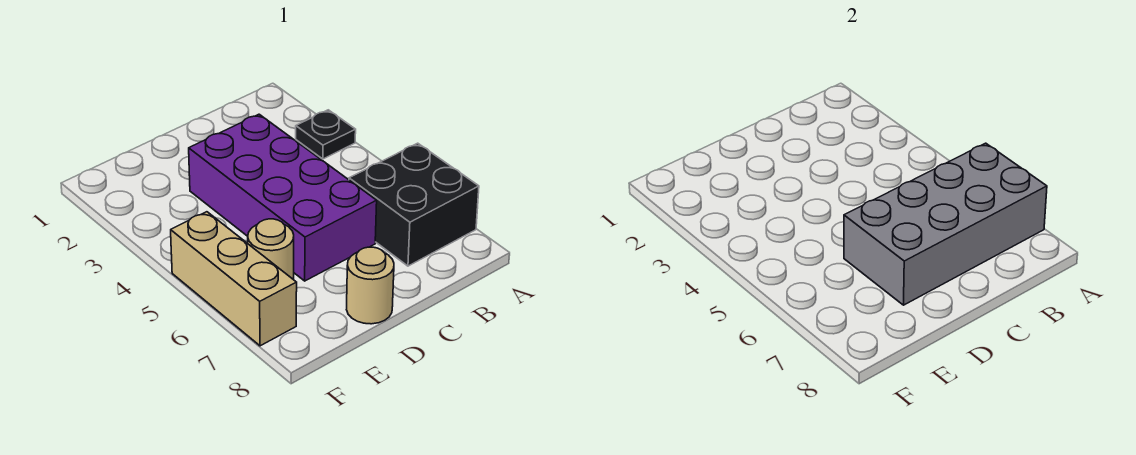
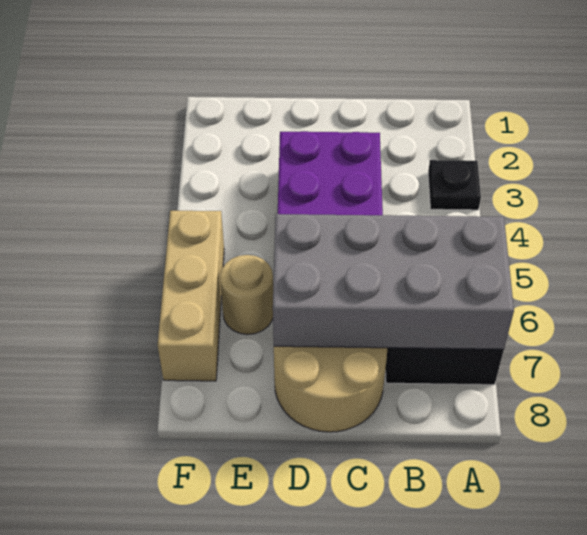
tan 1x1 round brick [347,247,394,324] -> tan 2x2 round brick [274,346,387,432]

